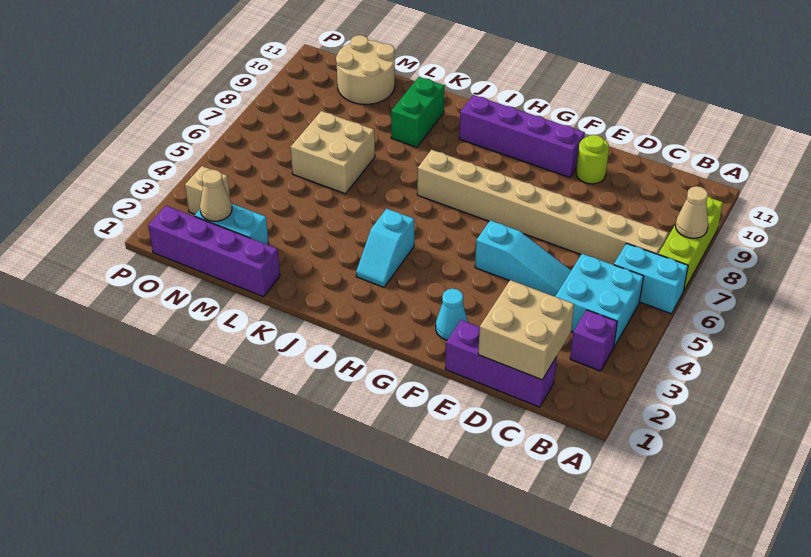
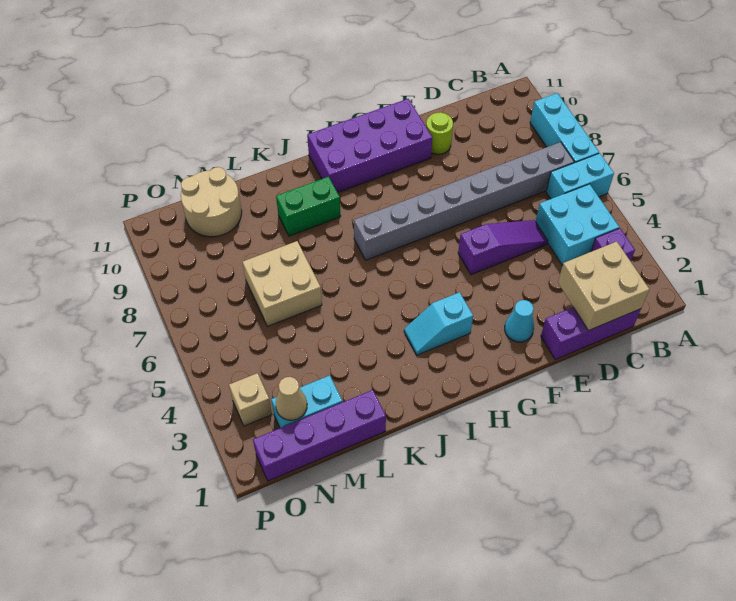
lime 1x3 brick [658,196,723,290] -> cyan 1x3 brick [530,93,599,163]
tan 1x1 cone [676,186,708,238] -> none
tan 1x8 brick [417,150,668,265] -> grey 1x8 brick [354,142,574,260]
cyan 1x3 slope [475,220,571,297] -> purple 1x3 slope [458,220,548,275]
purple 1x4 brick [459,95,585,177] -> purple 2x4 brick [307,99,432,193]
cyan 1x2 slope [356,209,414,287] -> cyan 1x2 slope turned to [404,292,473,355]
green 1x2 brick [391,77,445,147] -> green 1x2 brick turned to [276,177,341,236]

